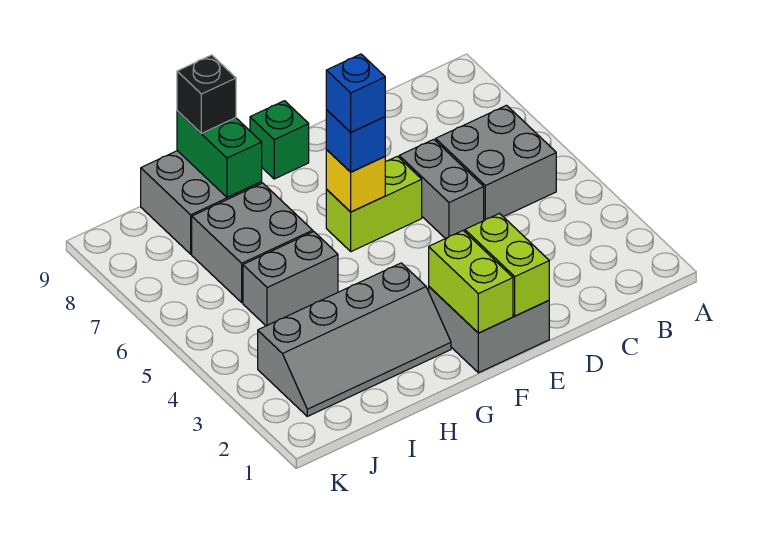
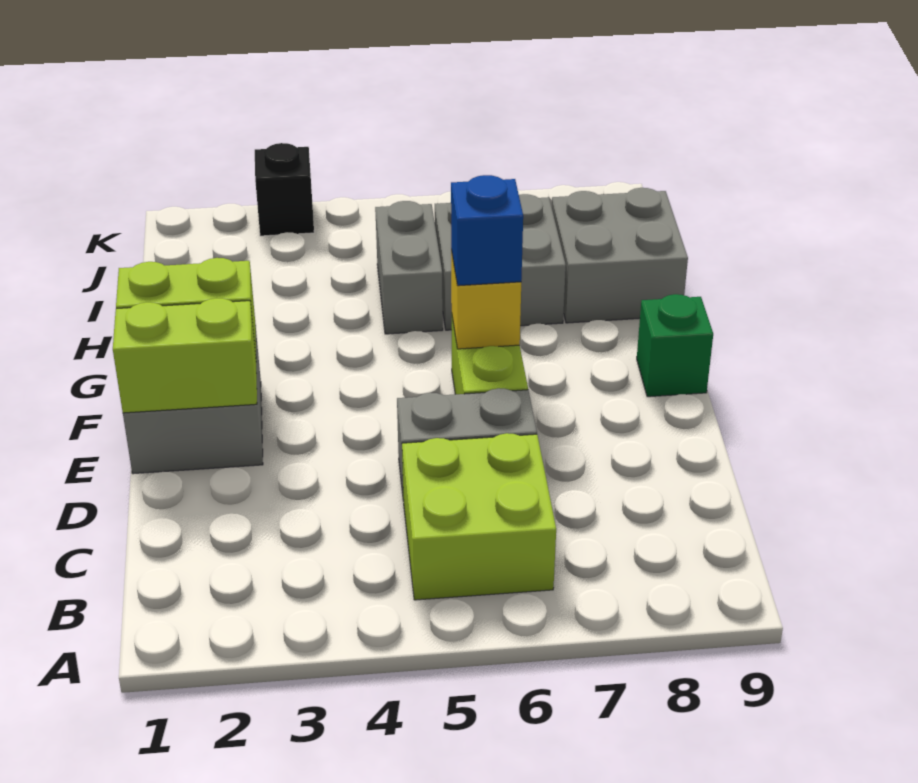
grey 2x2 brick [436,105,556,220] -> lime 2x2 brick [402,433,556,600]
blue 1x1 brick [326,54,385,132] -> none
grey 2x4 slope [258,263,451,416] -> none
green 1x2 brick [177,111,262,197] -> none
black 1x1 brick [177,55,236,133] -> black 1x1 brick moved to [255,143,314,236]

